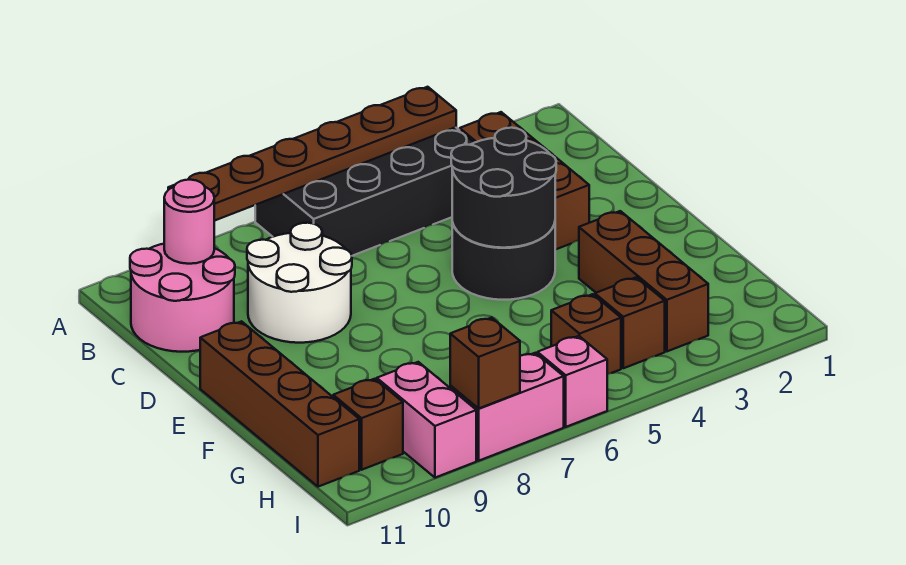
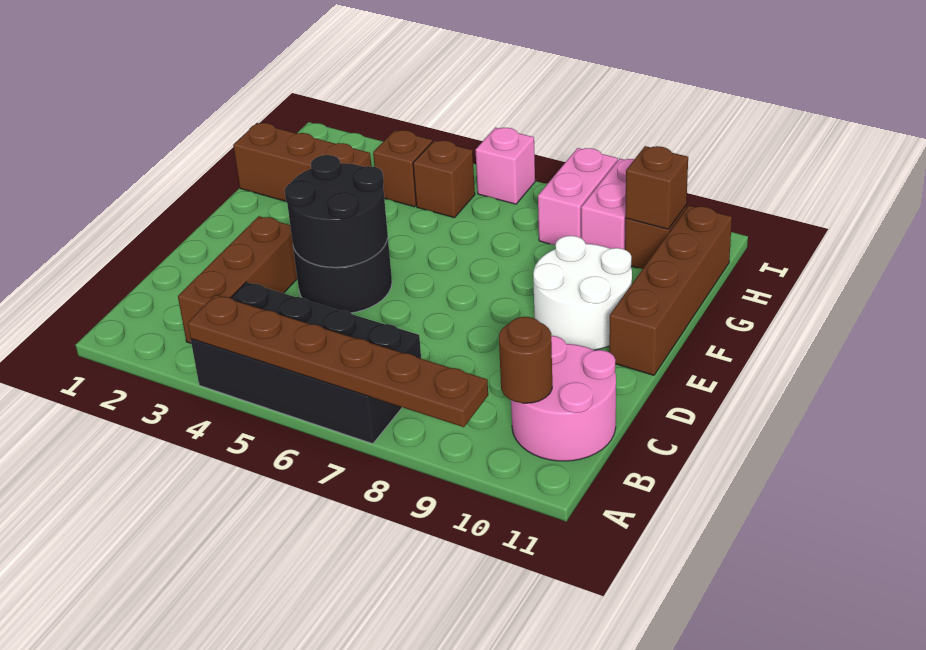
pink 1x1 round brick [164,180,214,264] -> brown 1x1 round brick [499,317,552,403]
white 2x2 round brick [247,223,352,343] -> white 2x2 round brick moved to [533,236,632,350]
brown 1x3 brick [579,211,708,351] -> brown 1x3 brick turned to [233,123,371,202]
pink 1x2 brick [450,353,564,461] -> pink 1x2 brick turned to [538,148,618,245]
brown 1x1 brick [450,317,520,408] -> brown 1x1 brick moved to [625,146,688,229]

